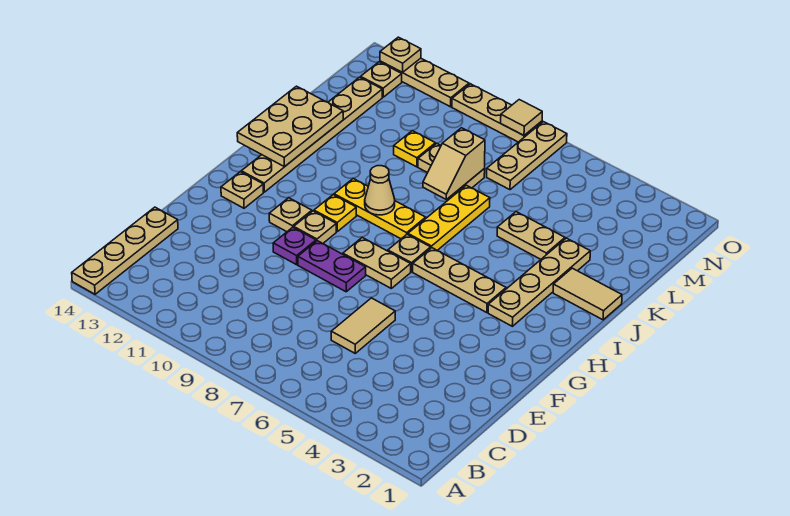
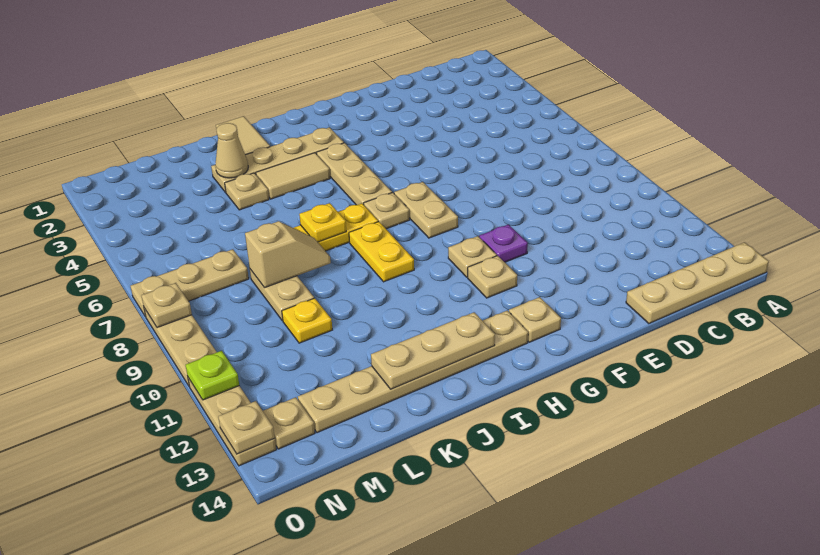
tan 1x2 tile [331,298,395,353] -> tan 1x2 tile moved to [256,153,330,199]
purple 1x2 plate [298,241,366,292] -> none
yellow 1x1 plate [314,195,356,231] -> yellow 1x1 plate moved to [299,203,346,242]
yellow 1x3 plate [334,178,426,239] -> yellow 1x2 plate [349,222,414,282]
tan 1x1 cone [365,166,395,215] -> tan 1x1 cone moved to [215,123,248,178]
tan 2x3 plate [237,86,343,167] -> tan 1x3 plate [371,312,495,389]
tan 1x2 plate [497,212,565,259] -> tan 1x1 plate [225,173,269,210]
tan 1x1 tile [501,100,542,135] -> tan 1x1 plate [141,283,192,328]
none -> lime 1x1 plate [186,351,239,400]

